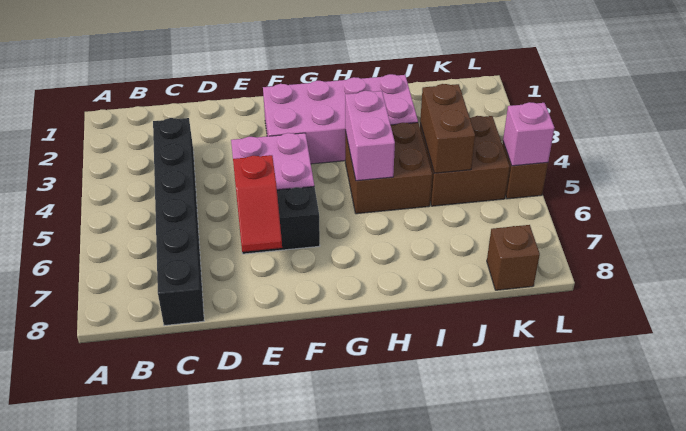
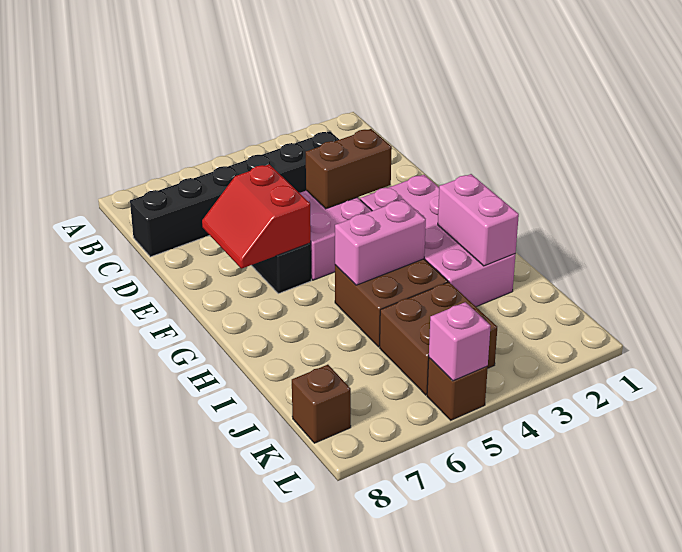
red 1x2 slope [233,155,282,252] -> red 2x2 slope [202,164,311,269]
none -> pink 1x2 brick [438,174,519,266]
brown 1x2 brick [420,84,475,173] -> brown 1x2 brick moved to [306,129,392,209]

